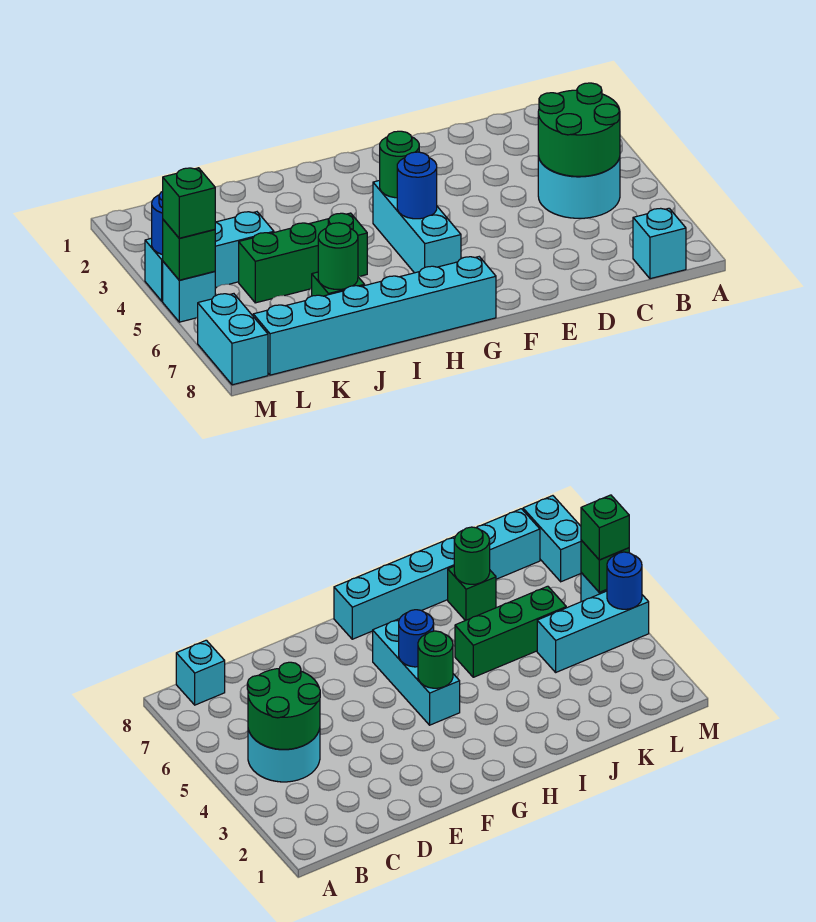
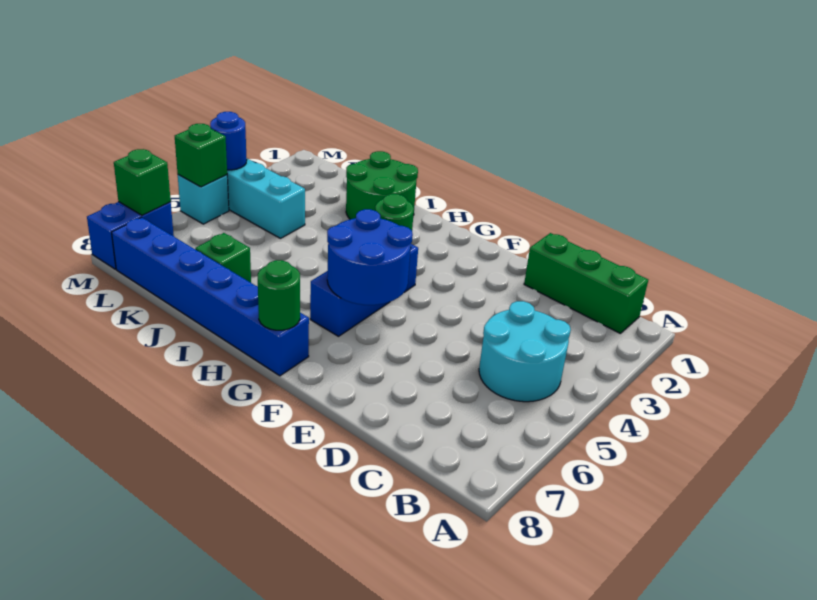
green 2x2 round brick [538,83,620,176] -> green 2x2 round brick moved to [346,151,418,219]
cyan 1x1 brick [633,208,686,279] -> none
cyan 1x3 brick [373,180,461,273] -> blue 1x3 brick [310,244,418,336]
blue 1x1 round brick [397,152,437,219] -> blue 2x2 round brick [327,209,413,305]
cyan 1x6 brick [253,257,496,375] -> blue 1x6 brick [112,217,309,376]
green 1x3 brick [239,213,367,303] -> green 1x3 brick moved to [524,233,648,334]
green 1x1 round brick [318,223,358,289] -> green 1x1 round brick moved to [258,260,300,330]
green 1x1 brick [163,168,215,238] -> green 1x1 brick moved to [114,149,171,215]
cyan 1x2 brick [198,294,268,385] -> blue 1x2 brick [87,202,174,269]

